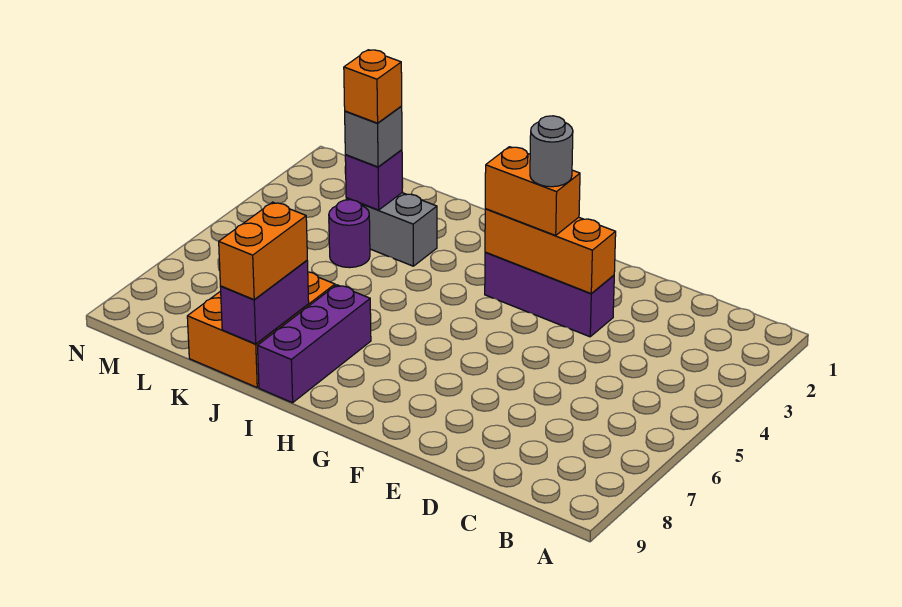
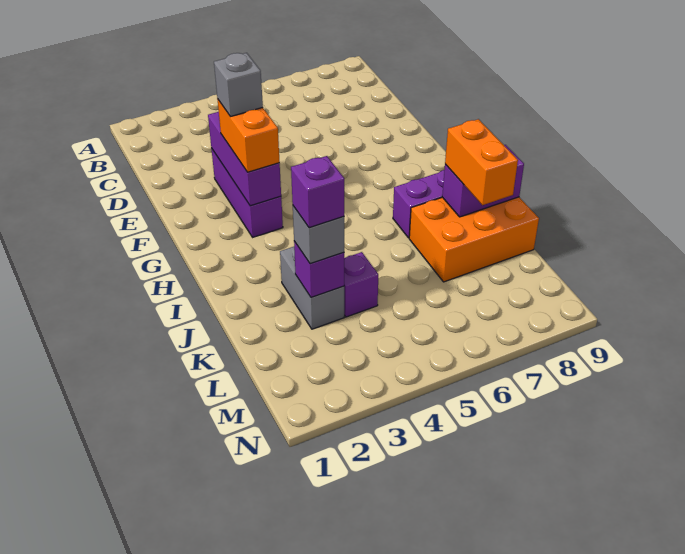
orange 1x3 brick [485,209,616,294] -> purple 1x3 brick [208,112,281,206]
grey 1x1 round brick [530,116,573,187] -> grey 1x1 brick [214,53,263,117]
orange 1x2 brick [219,202,307,300] -> orange 1x2 brick turned to [445,119,518,205]
orange 1x1 brick [344,50,402,123] -> purple 1x1 brick [291,156,344,228]
purple 1x1 round brick [329,200,370,268] -> purple 1x1 brick [344,252,378,317]

